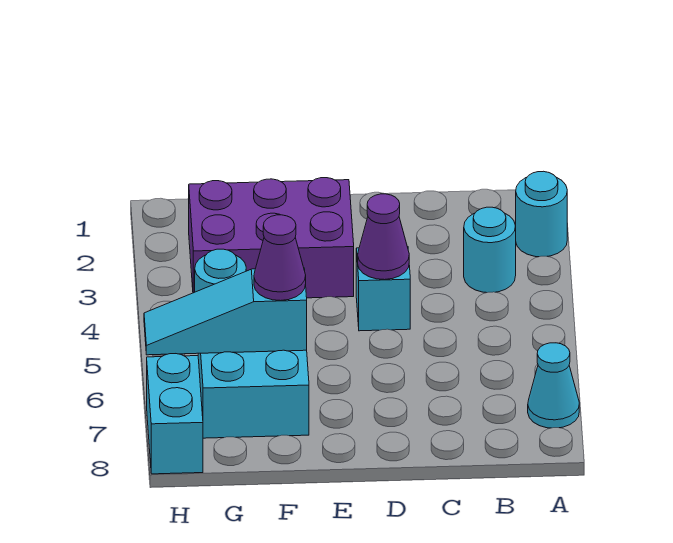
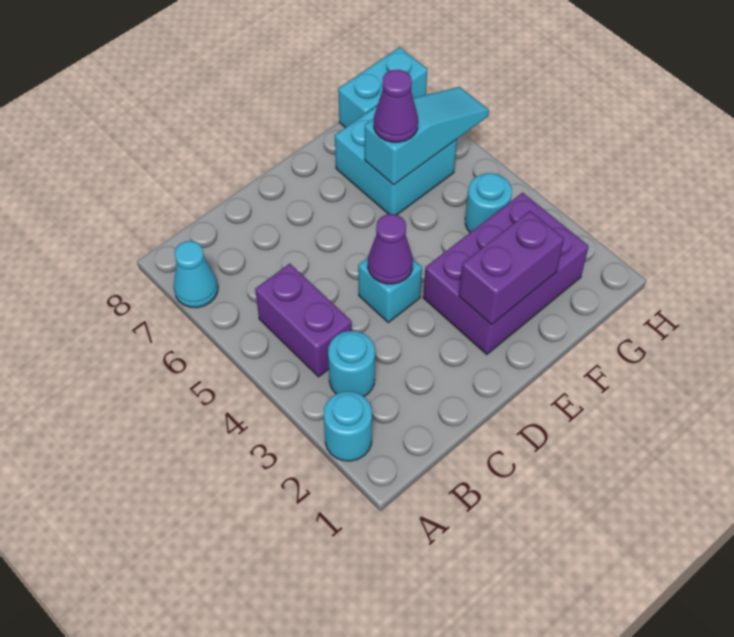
none -> purple 1x2 brick [255,264,352,377]
none -> purple 1x2 brick [459,211,564,324]
cyan 1x2 brick [147,354,203,474] -> cyan 1x2 brick turned to [338,47,427,128]

